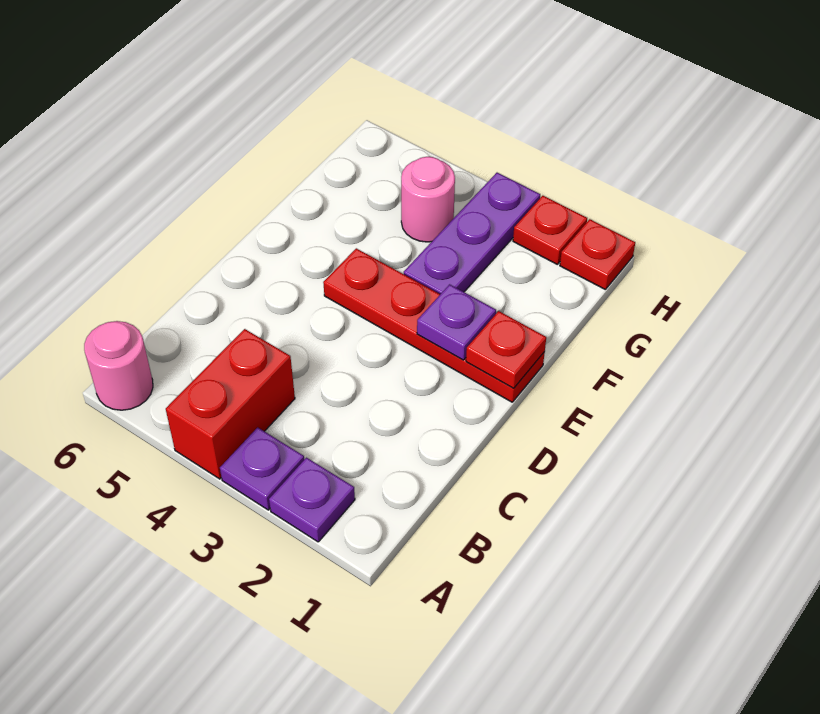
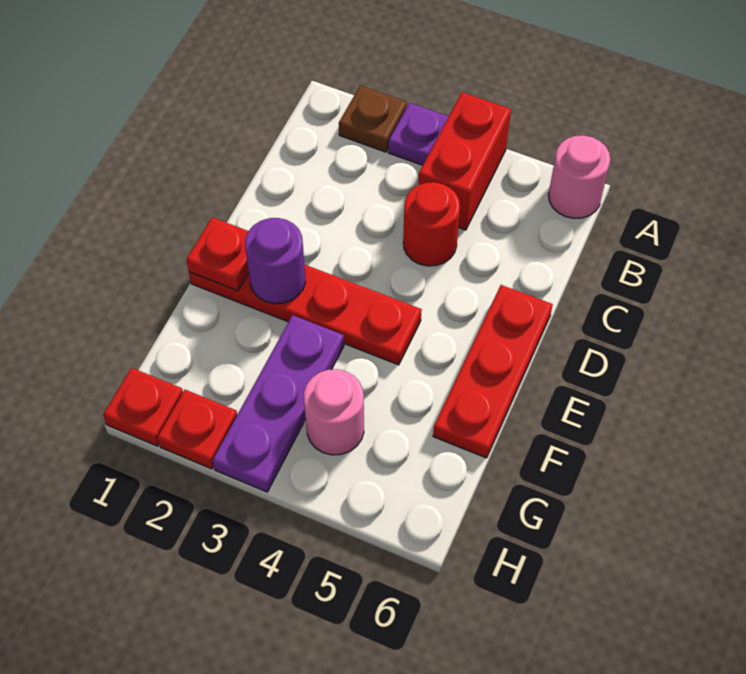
purple 1x1 plate [269,458,355,542] -> brown 1x1 plate [339,86,407,152]
none -> red 1x1 round brick [403,182,460,266]
none -> red 1x3 plate [433,285,553,458]
purple 1x1 plate [417,284,496,360] -> purple 1x1 round brick [245,218,306,304]

